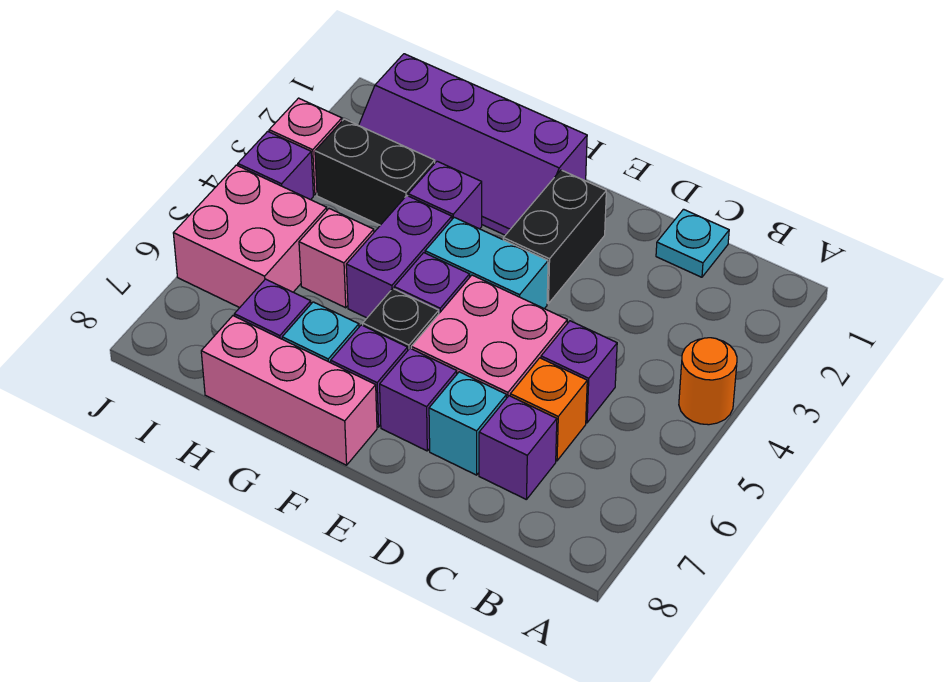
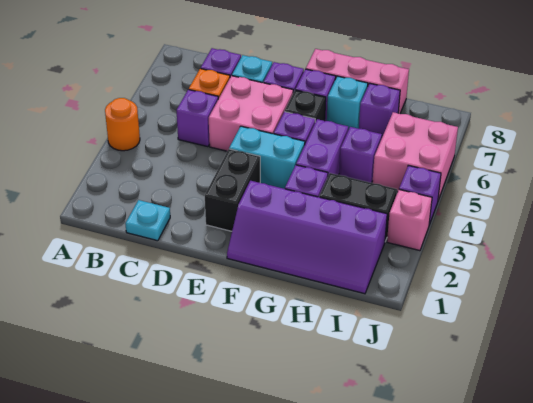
purple 2x4 slope [359,54,587,235] -> purple 2x4 slope turned to [227,181,387,294]
pink 1x1 brick [299,209,374,308] -> purple 1x1 brick [339,127,382,183]

